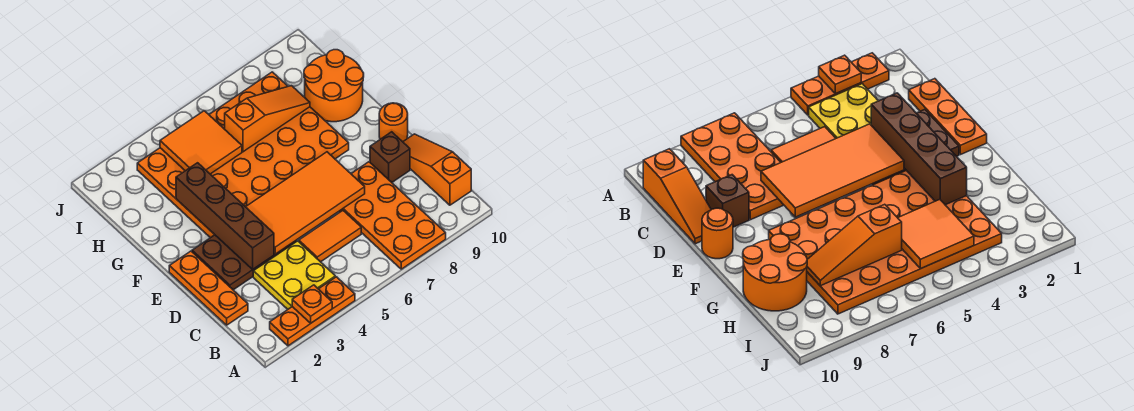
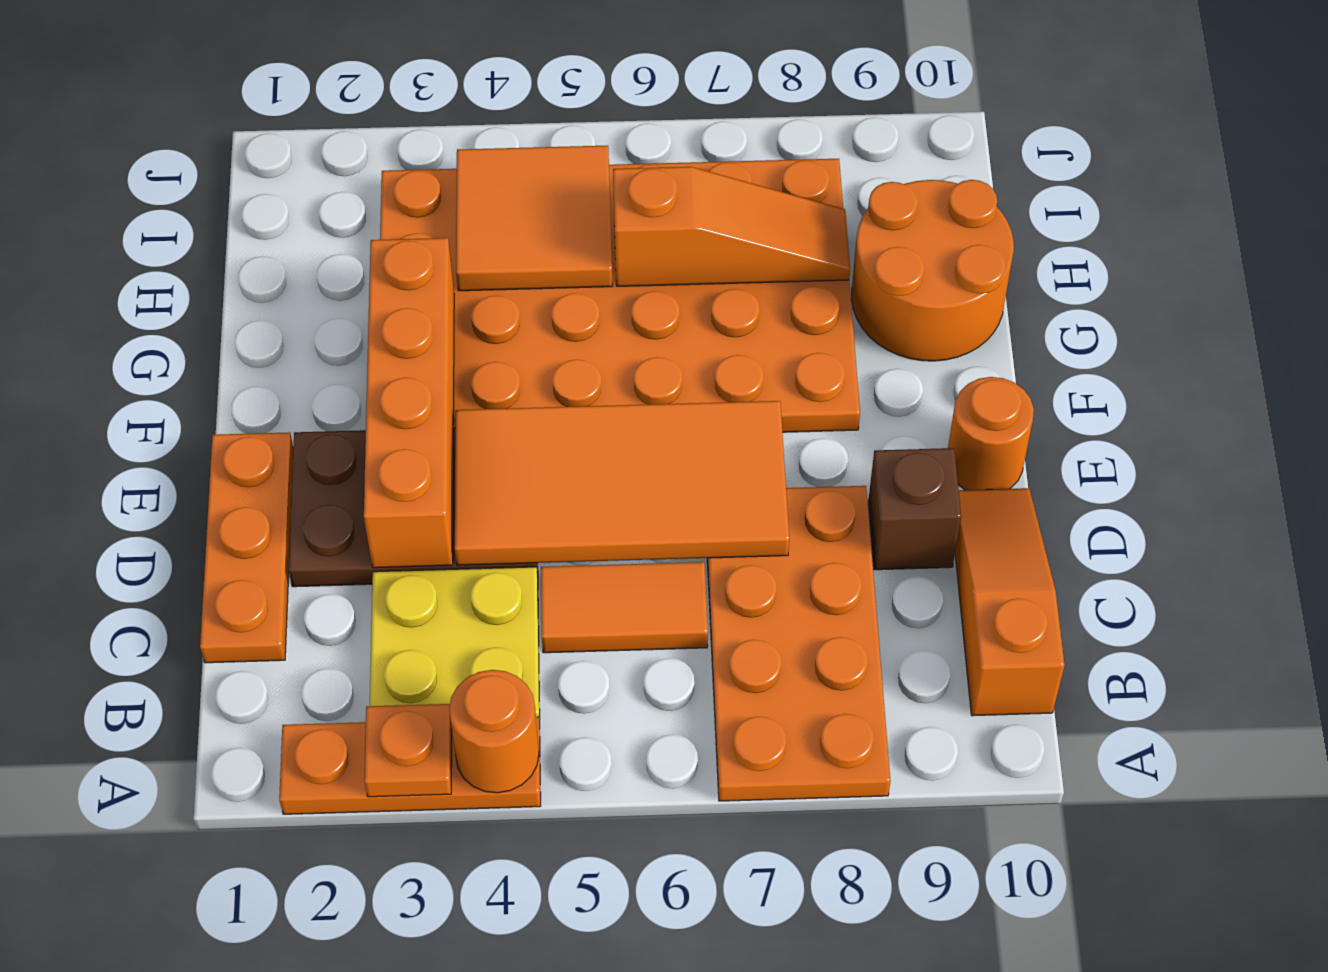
none -> orange 1x1 round brick [449,670,539,793]
brown 1x4 brick [176,163,274,269] -> orange 1x4 brick [364,238,454,568]

